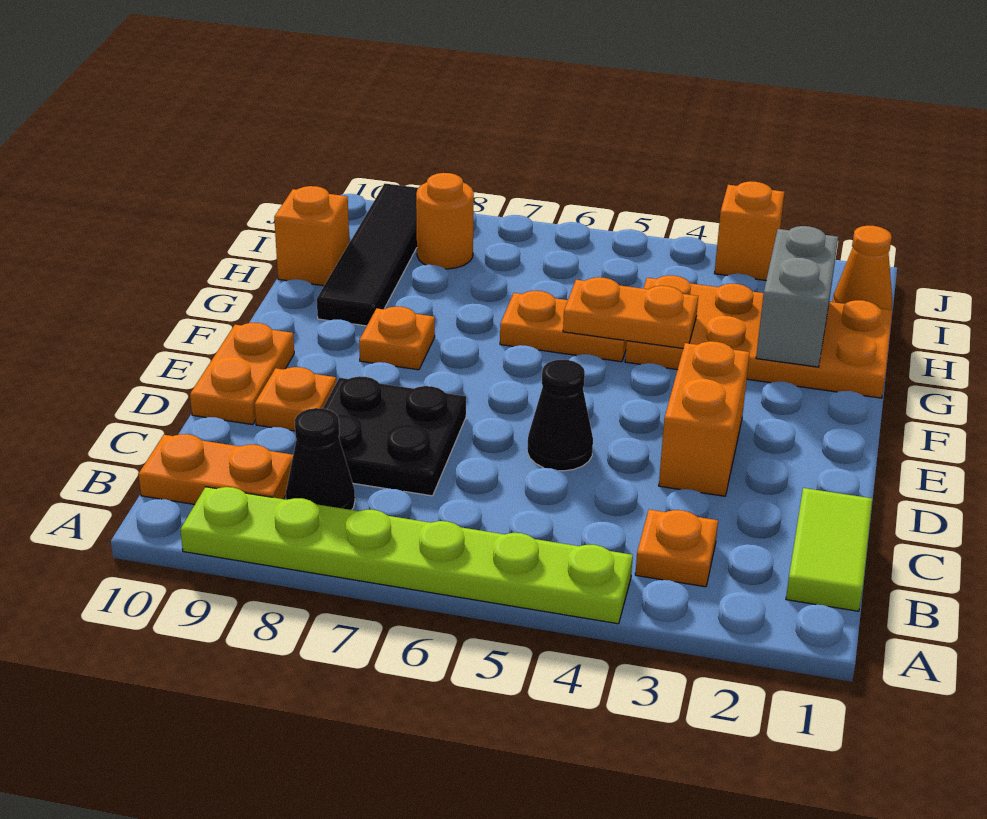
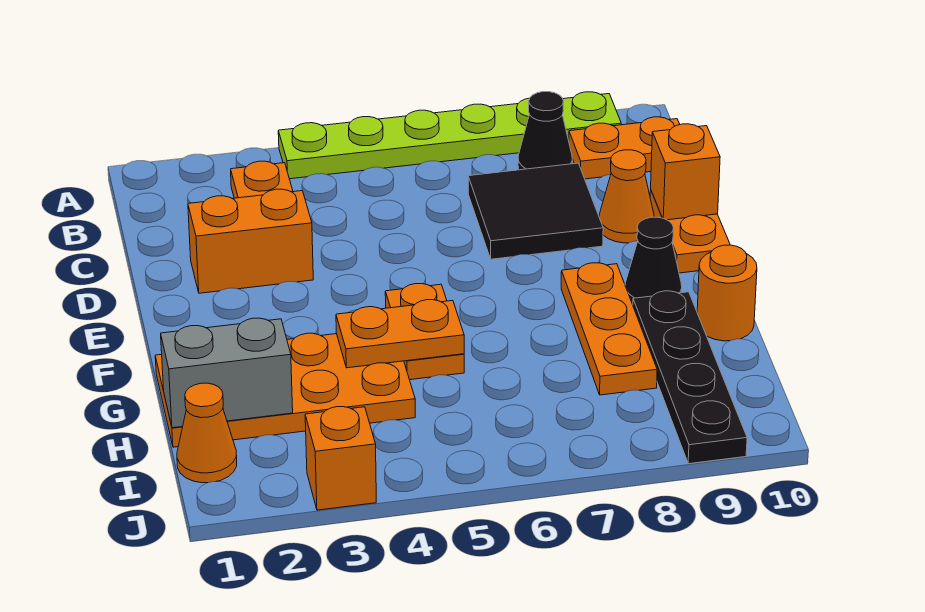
lime 1x2 tile [786,488,872,611] -> none
black 2x2 plate [323,376,466,496] -> black 2x2 tile [468,163,603,259]
orange 1x2 brick [659,341,750,496] -> orange 1x2 brick turned to [188,189,313,293]
black 1x1 cone [527,360,593,471] -> black 1x1 cone moved to [625,217,682,305]
orange 1x1 plate [255,367,336,431] -> orange 1x1 cone [599,150,654,243]
orange 1x1 plate [359,307,435,370] -> orange 1x3 plate [561,263,657,395]
grey 1x2 brick [756,226,838,367] -> grey 1x2 brick turned to [161,318,293,428]
orange 1x2 plate [500,291,627,362] -> orange 1x2 plate turned to [385,284,464,380]
black 1x4 tile [317,184,418,326] -> black 1x4 plate [633,291,747,464]
orange 1x1 brick [274,186,349,286] -> orange 1x1 brick moved to [651,124,720,220]
orange 1x1 round brick [416,173,474,269] -> orange 1x1 round brick moved to [697,245,757,341]

